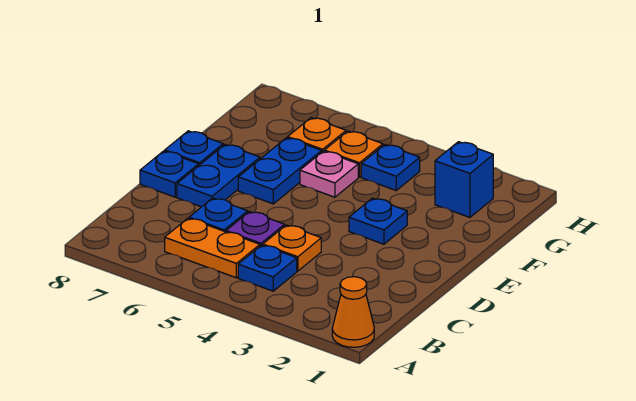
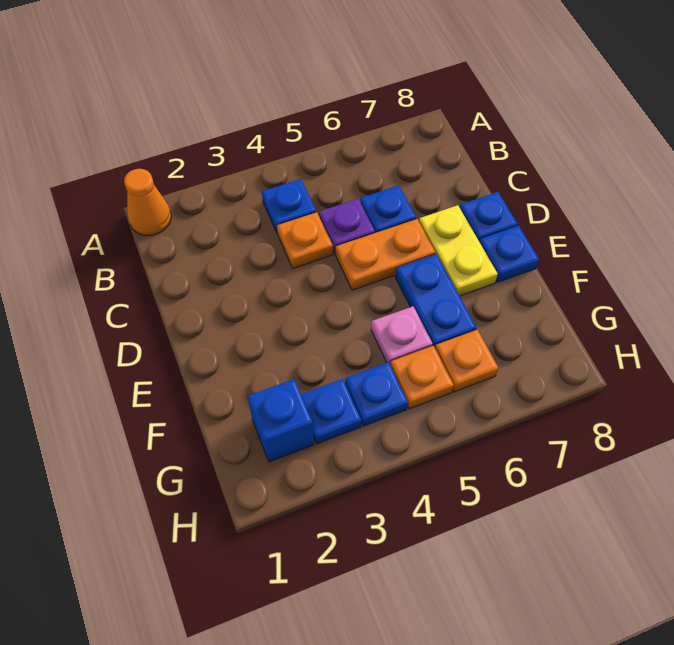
orange 1x2 plate [165,218,260,278] -> orange 1x2 plate moved to [336,219,435,290]
blue 1x2 plate [177,144,260,207] -> yellow 1x2 plate [419,205,498,296]
blue 1x1 plate [349,198,407,244] -> blue 1x1 plate moved to [301,379,361,444]

